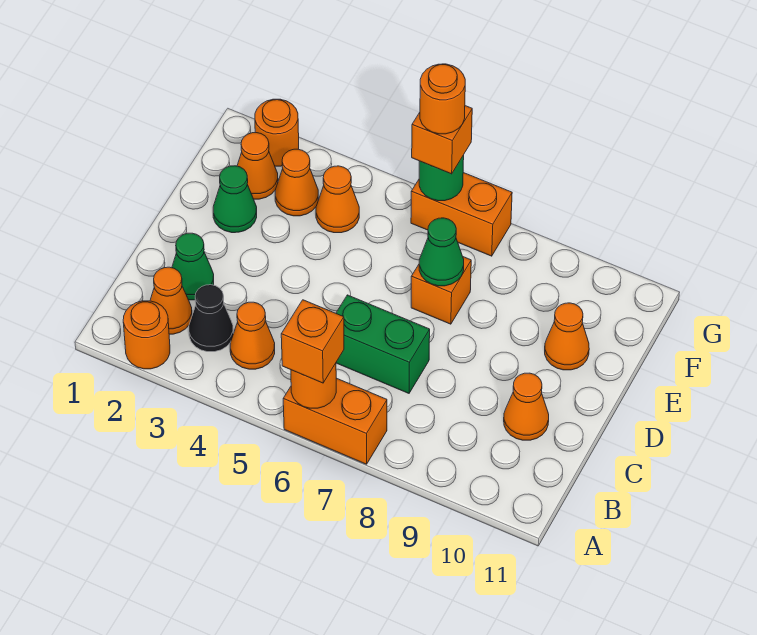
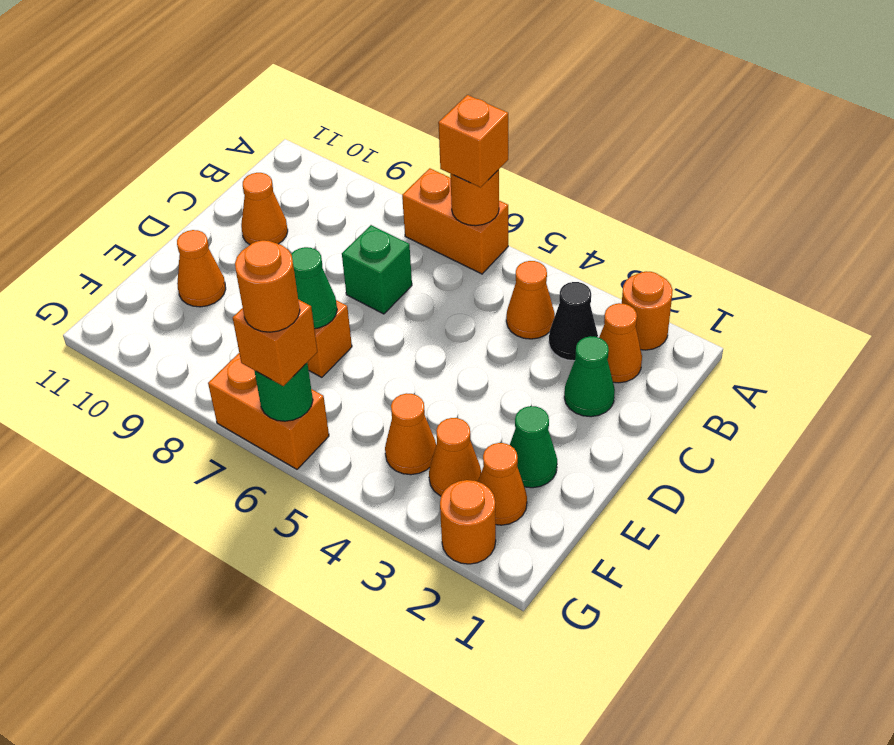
green 1x2 brick [336,295,430,393] -> green 1x1 brick [342,225,412,314]

